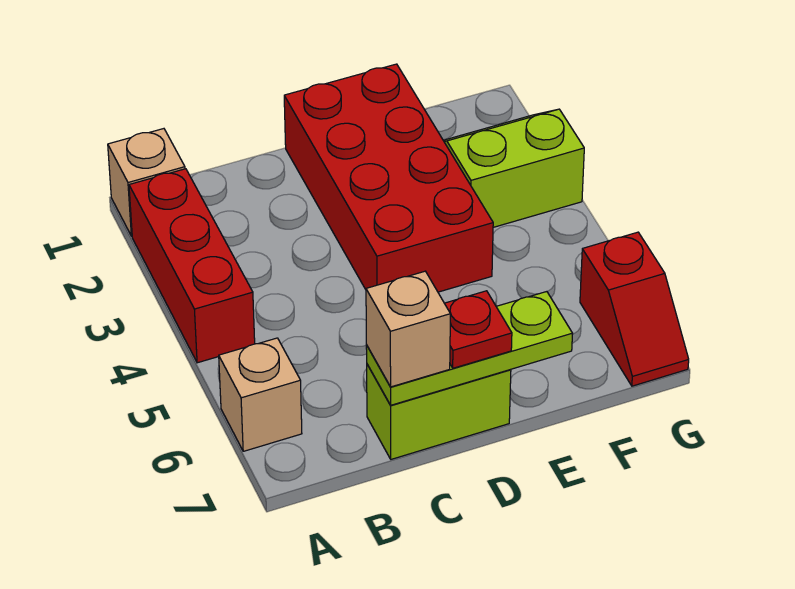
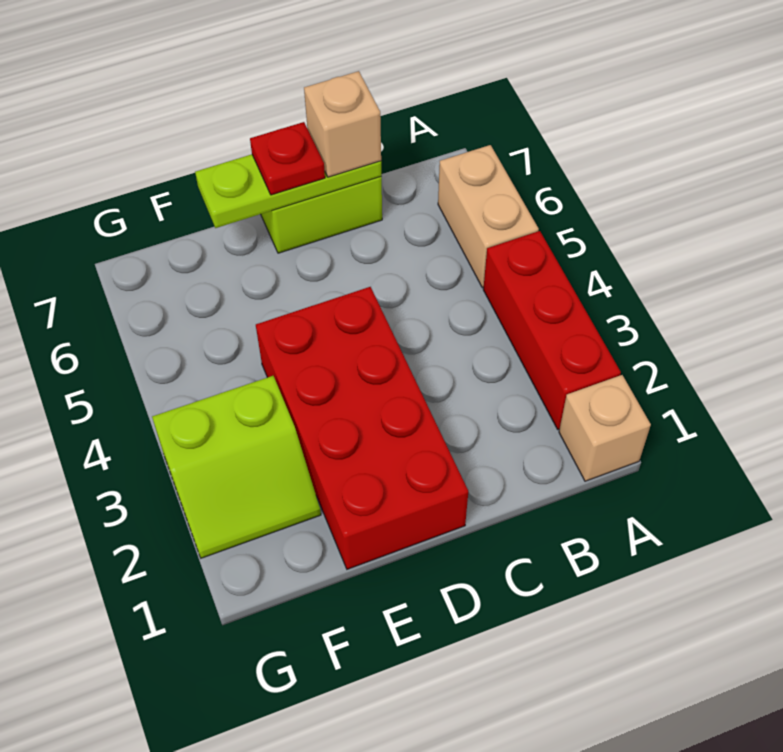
tan 1x1 brick [219,338,302,451] -> tan 1x2 brick [438,145,539,288]
red 1x2 slope [580,232,689,386] -> none

